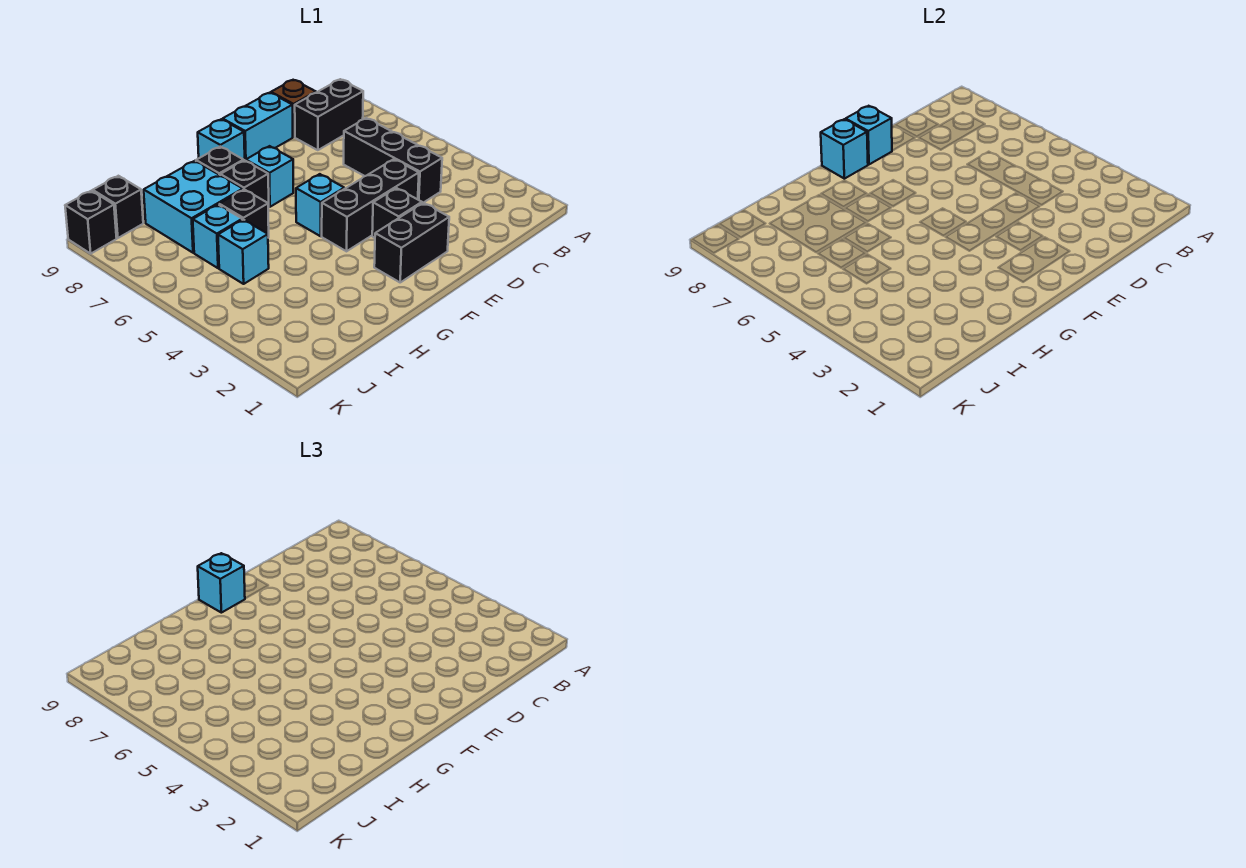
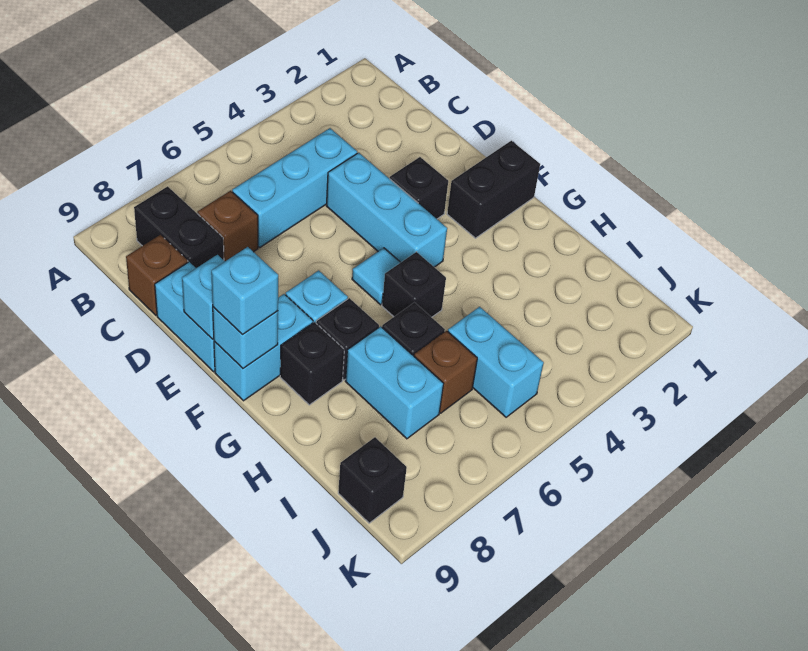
black 1x3 brick [344,118,442,203] -> cyan 1x3 brick [232,128,357,247]
none -> brown 1x1 brick [198,191,258,261]
black 1x3 brick [322,159,419,251] -> cyan 1x3 brick [326,153,447,267]
black 1x2 brick [374,203,449,282] -> black 1x2 brick turned to [447,141,540,238]
cyan 1x1 brick [296,174,344,236] -> cyan 1x1 tile [352,248,401,305]
cyan 1x1 brick [198,119,245,161] -> cyan 1x2 brick [214,294,313,401]
cyan 2x2 brick [144,161,243,253] -> cyan 1x2 brick [346,326,444,439]
cyan 1x1 brick [218,219,269,284] -> cyan 1x2 brick [448,307,544,417]
cyan 1x1 brick [193,205,242,268] -> brown 1x1 brick [414,331,477,413]
black 1x1 brick [65,191,117,254] -> black 1x1 brick moved to [382,252,446,317]

